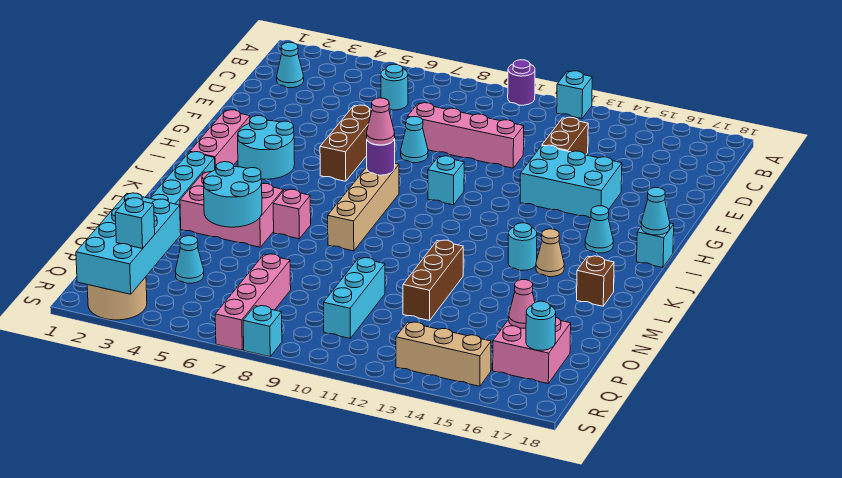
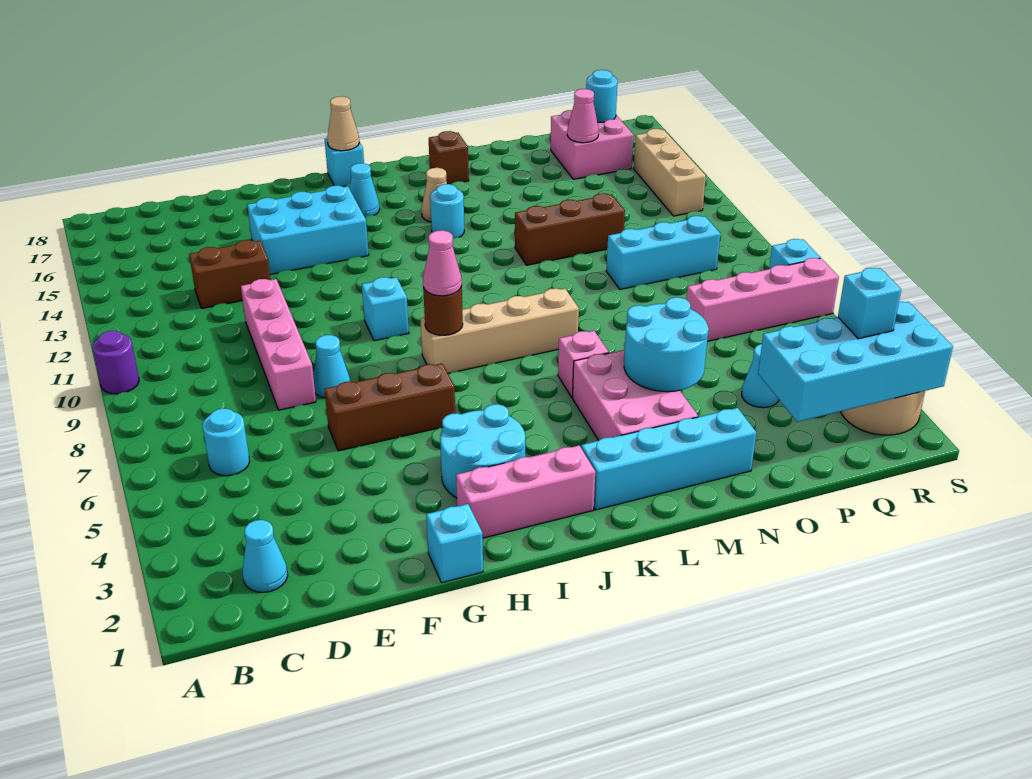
cyan 1x1 brick [557,71,592,119] -> cyan 1x1 brick moved to [426,504,483,583]
cyan 2x3 brick [520,145,622,218] -> cyan 2x3 brick turned to [247,186,369,275]
purple 1x1 round brick [367,139,395,175] -> brown 1x1 round brick [423,286,463,335]
cyan 1x1 cone [641,187,670,235] -> tan 1x1 cone [327,96,359,151]

